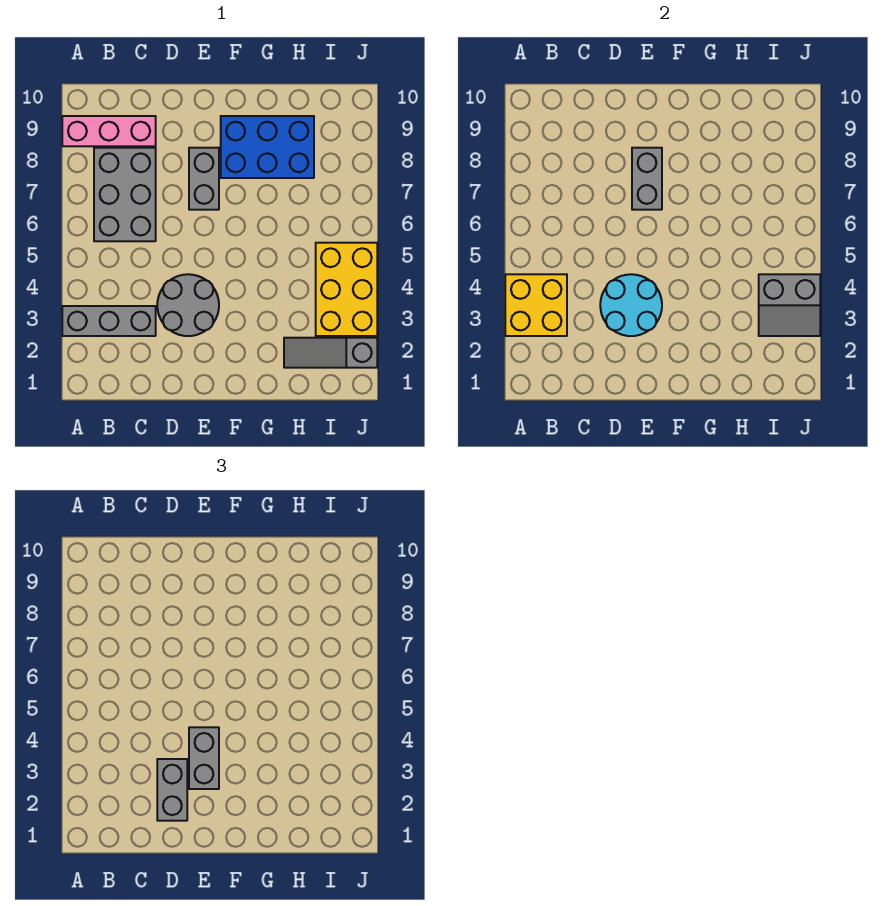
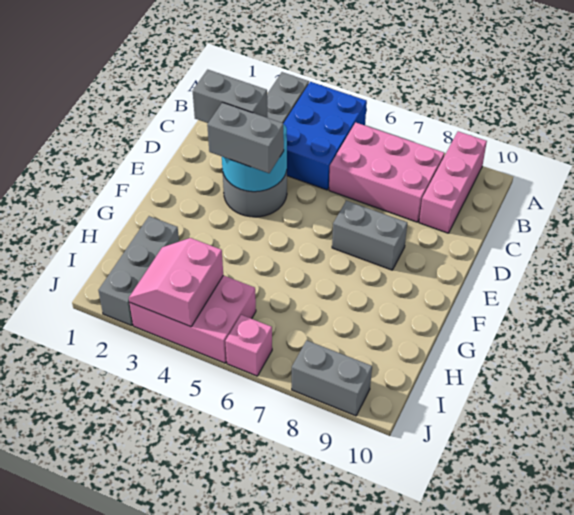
yellow 2x2 brick [505,274,567,336] -> none
grey 2x3 brick [94,148,156,241] -> pink 2x3 brick [329,123,444,222]
grey 1x2 brick [632,148,662,210] -> grey 1x2 brick moved to [292,340,372,416]
blue 2x3 brick [221,116,314,178] -> blue 2x3 brick moved to [283,82,367,190]
grey 1x3 slope [284,338,377,368] -> grey 1x3 brick [98,216,179,325]
yellow 2x3 brick [316,243,377,336] -> pink 2x3 brick [130,275,256,363]
grey 2x2 slope [759,274,820,336] -> pink 2x2 slope [129,238,223,327]
none -> pink 1x1 brick [225,315,272,376]

